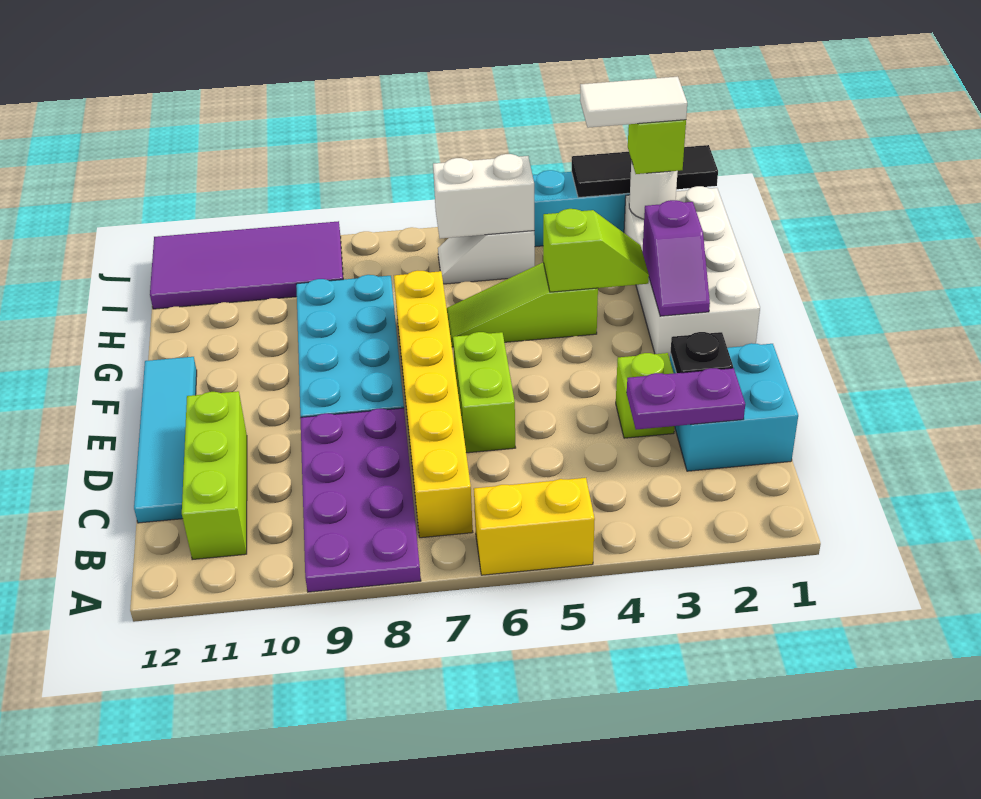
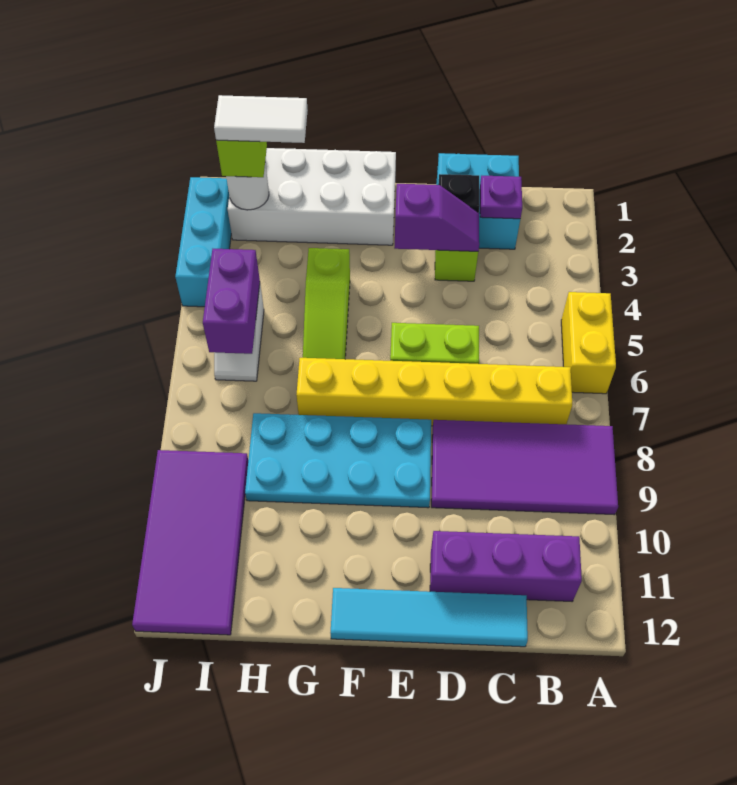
purple 2x4 plate [300,408,421,592] -> purple 2x4 tile [431,420,618,515]
lime 1x3 brick [182,391,247,560] -> purple 1x3 brick [430,531,582,601]
purple 1x2 plate [627,368,745,430] -> purple 1x1 plate [480,176,522,219]
purple 1x2 slope [642,200,710,316] -> purple 1x2 slope moved to [394,184,479,251]
lime 1x2 slope [543,209,649,292] -> none
white 1x2 tile [580,77,687,128] -> white 1x2 tile turned to [214,95,308,143]
white 1x2 brick [433,154,534,239] -> purple 1x2 brick [203,249,260,354]
black 1x3 tile [572,145,718,198] -> none

